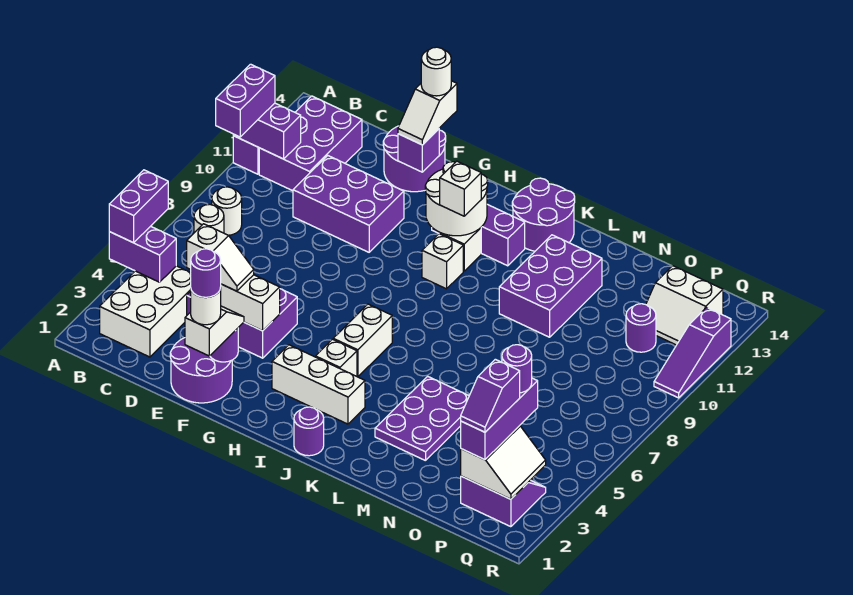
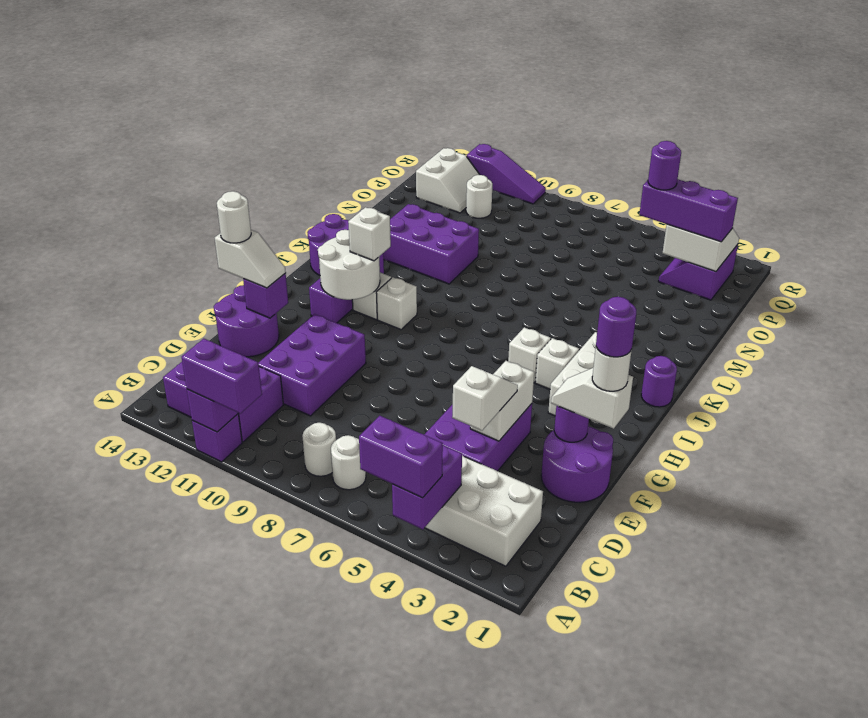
white 1x2 brick [333,304,392,377] -> white 1x1 brick [508,327,551,383]
purple 2x3 plate [375,376,469,461] -> none
purple 1x2 slope [461,359,520,432] -> none
purple 1x1 round brick [626,304,656,352] -> white 1x1 round brick [466,175,492,218]

